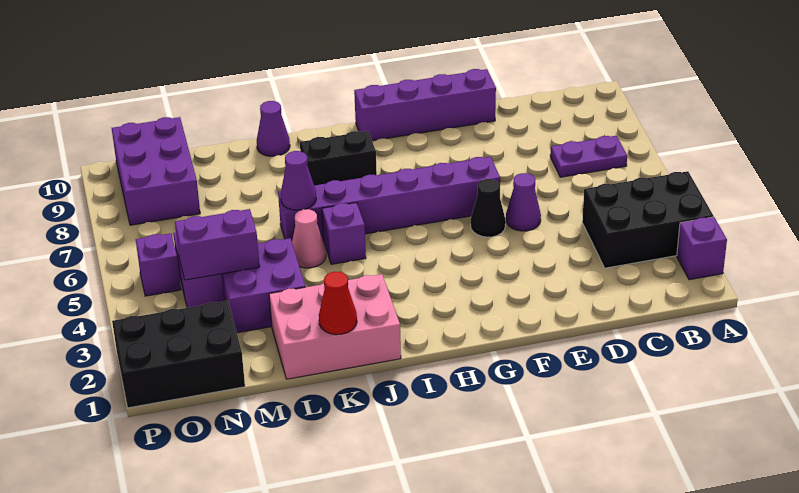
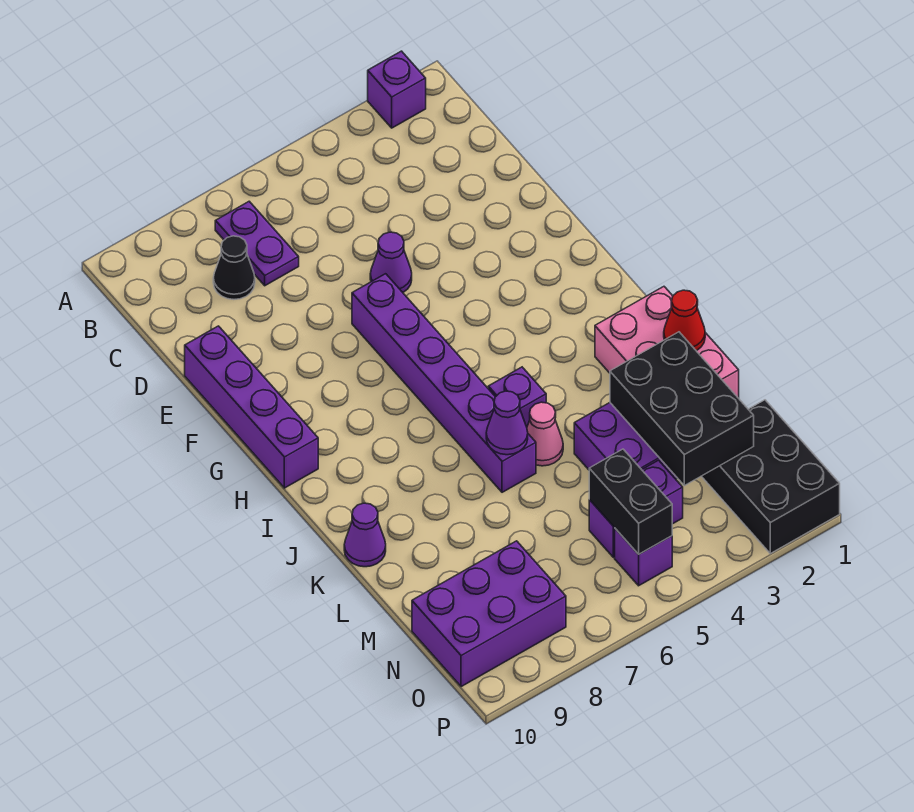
black 2x3 brick [582,171,713,268] -> black 2x3 brick moved to [610,332,754,486]
black 1x1 cone [471,179,506,237] -> black 1x1 cone moved to [213,236,255,299]
black 1x2 brick [300,131,377,185] -> black 1x2 brick moved to [589,449,672,554]
purple 1x2 brick [175,209,260,280] -> none

